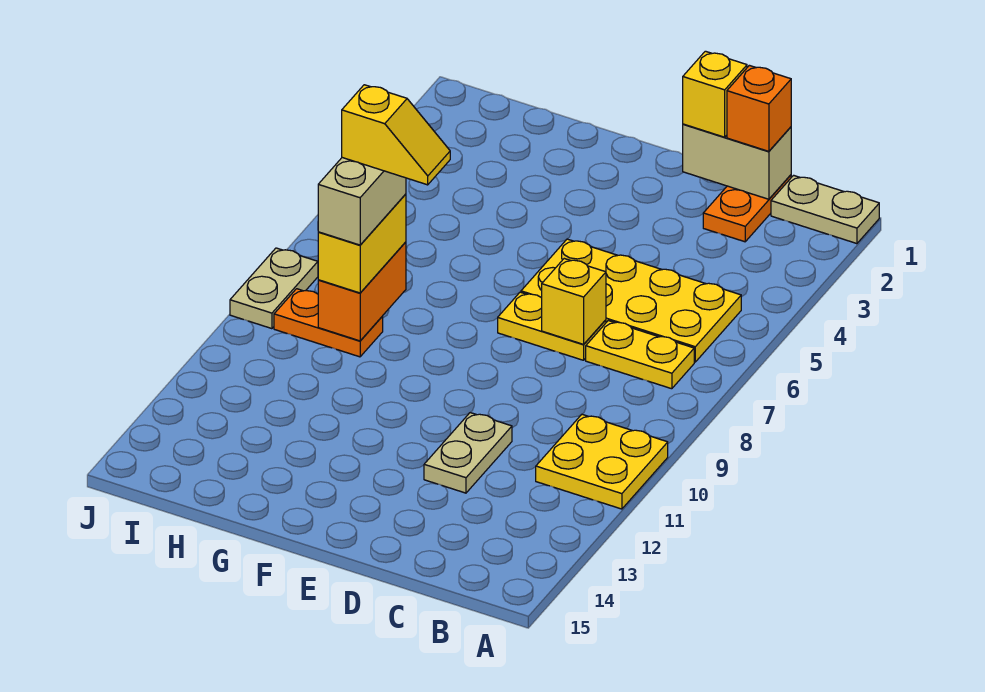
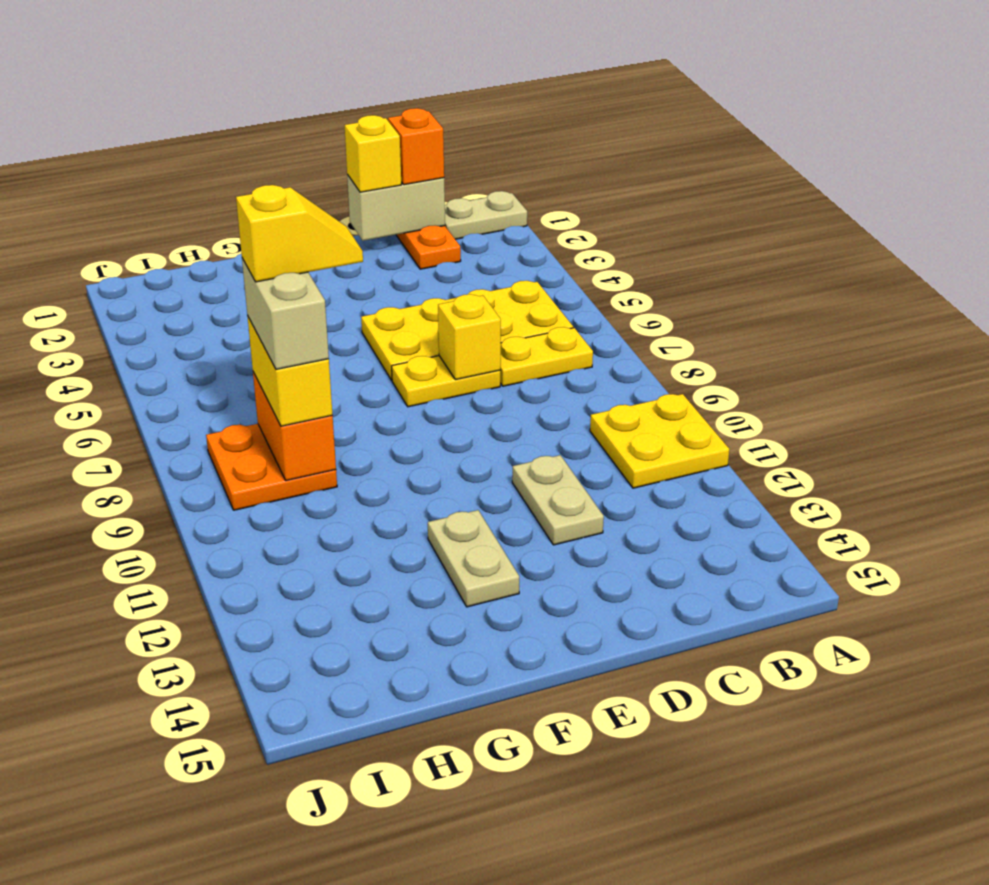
orange 1x2 plate [274,289,383,357] -> orange 2x2 plate [206,424,337,510]
tan 1x2 plate [230,248,318,329] -> tan 1x2 plate moved to [428,510,519,607]

